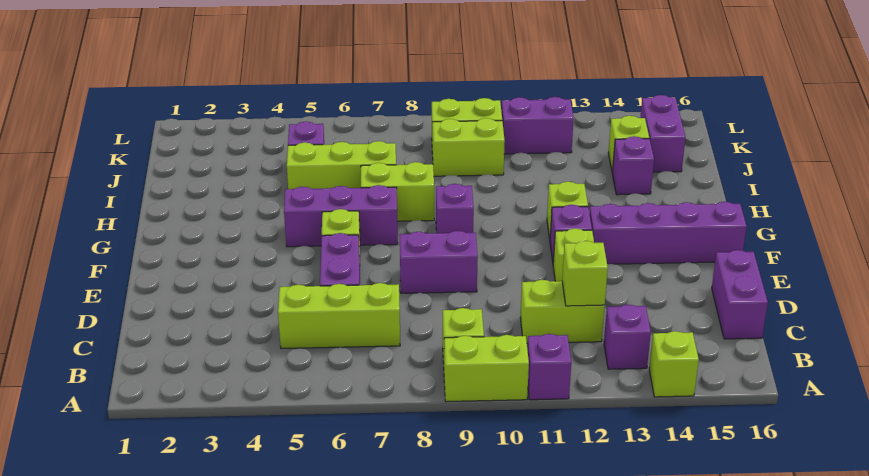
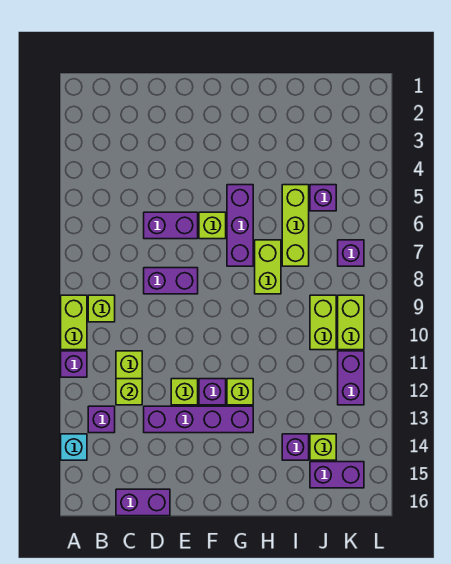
lime 1x1 brick [649,331,699,397] -> cyan 1x1 brick [61,434,87,460]
lime 1x3 brick [278,283,400,349] -> none
purple 1x2 brick [400,231,478,293] -> purple 1x2 brick turned to [144,268,198,294]
purple 1x4 brick [590,202,747,264] -> purple 1x4 brick turned to [144,406,253,433]
purple 1x1 brick [436,184,474,233] -> purple 1x1 brick moved to [338,240,364,266]

